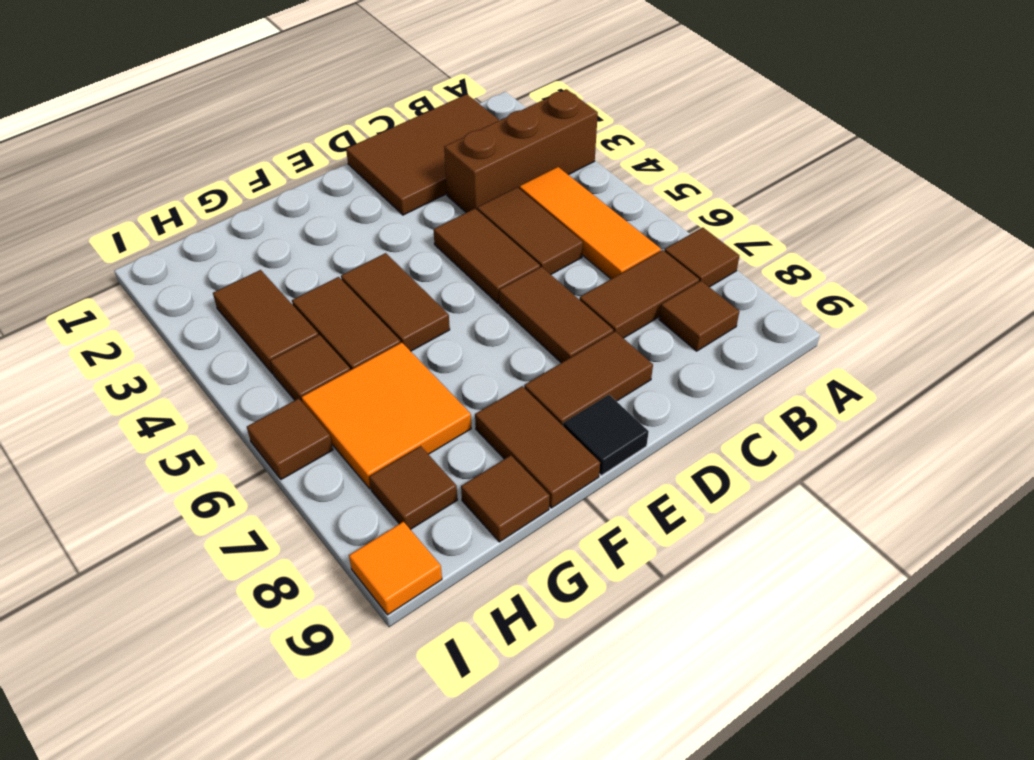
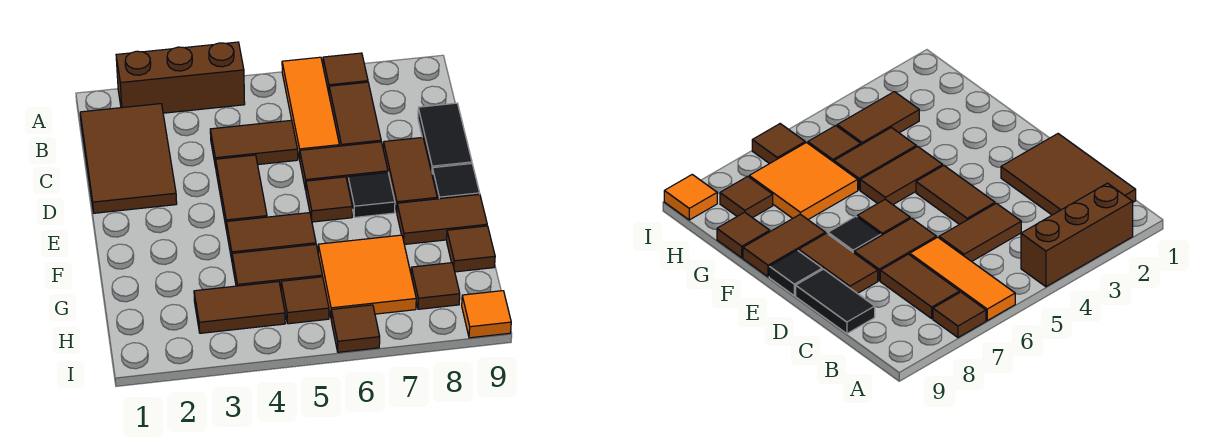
brown 1x3 brick [444,89,598,213] -> brown 1x3 brick turned to [116,42,245,113]
orange 1x3 tile [519,167,661,279] -> orange 1x3 tile turned to [282,57,339,160]
brown 1x1 tile [659,281,739,351] -> brown 1x1 tile moved to [306,177,352,222]
none -> black 1x2 tile [418,103,472,172]
brown 1x2 tile [433,209,540,303] -> brown 1x2 tile turned to [216,155,267,231]
none -> black 1x1 tile [348,172,395,217]

